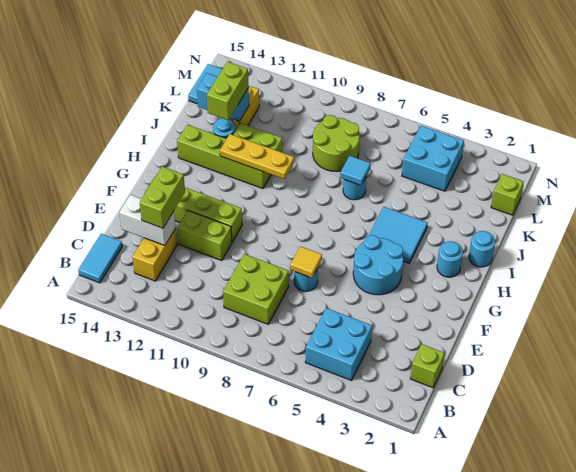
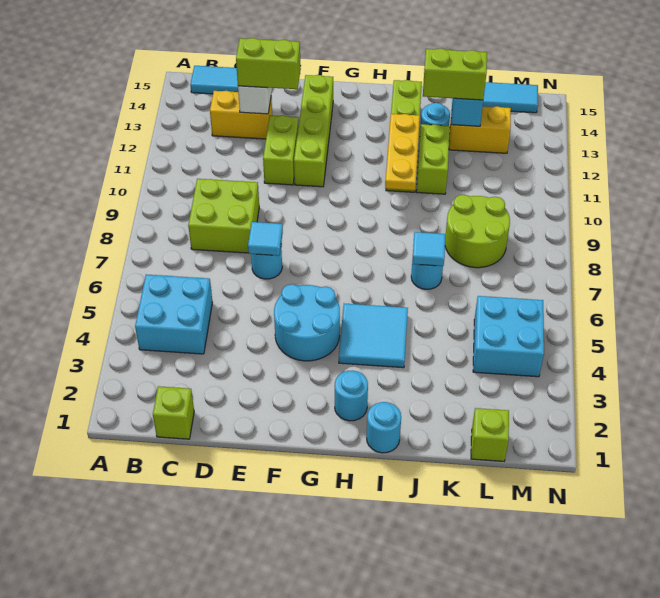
yellow 1x1 tile [290,246,322,278] -> cyan 1x1 tile [248,222,283,256]

